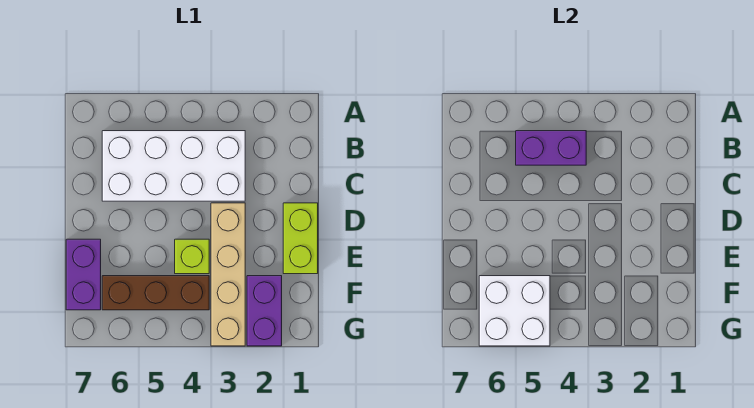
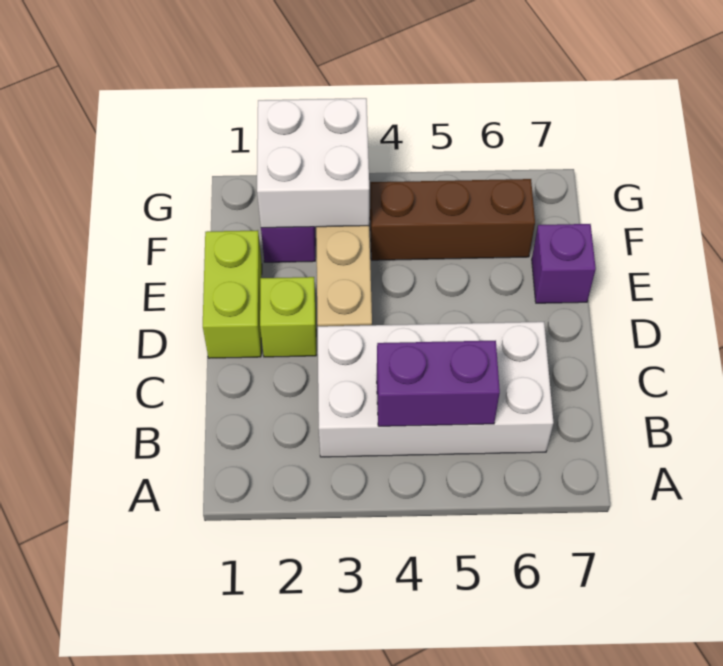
lime 1x1 brick [175,239,209,274] -> lime 1x1 brick moved to [260,277,316,357]
purple 1x2 brick [66,239,101,310] -> purple 1x1 brick [532,224,596,303]
white 2x2 brick [479,276,550,346] -> white 2x2 brick moved to [257,98,369,228]

